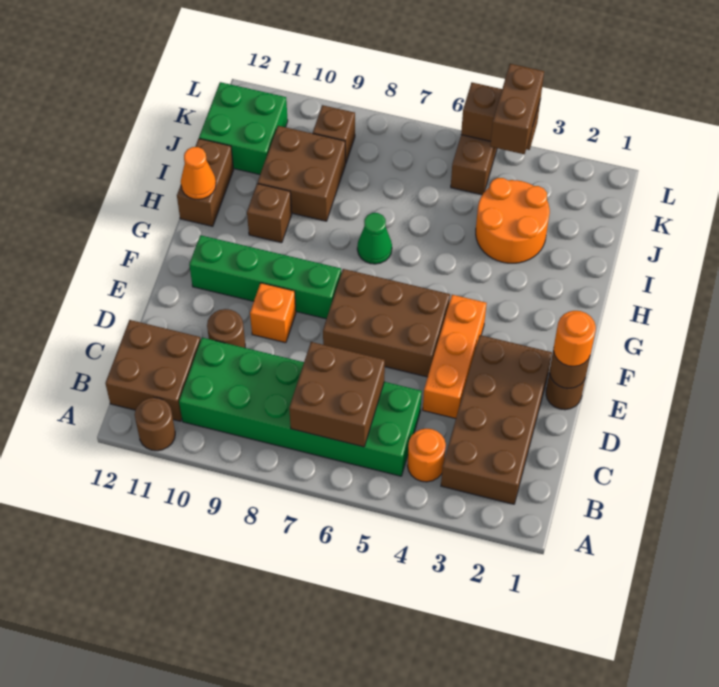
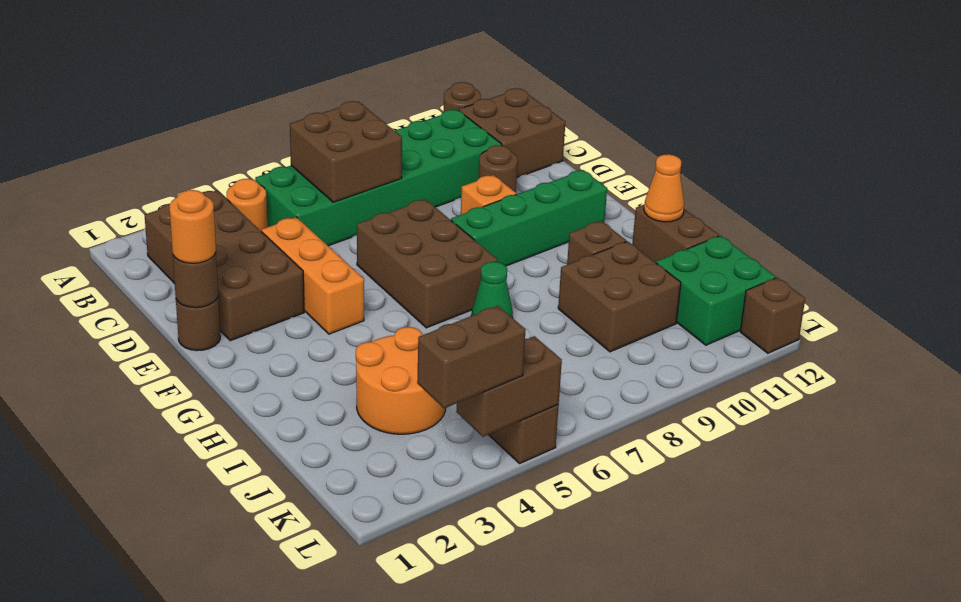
brown 2x3 brick [323,269,450,377] -> brown 2x3 brick turned to [357,199,497,328]
brown 1x2 brick [490,64,544,154] -> brown 1x2 brick turned to [417,306,526,408]
brown 1x1 brick [313,105,355,162] -> brown 1x1 brick moved to [740,278,805,353]

